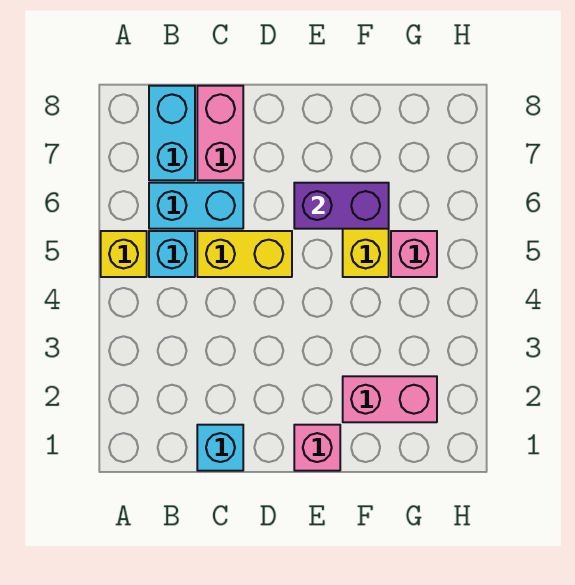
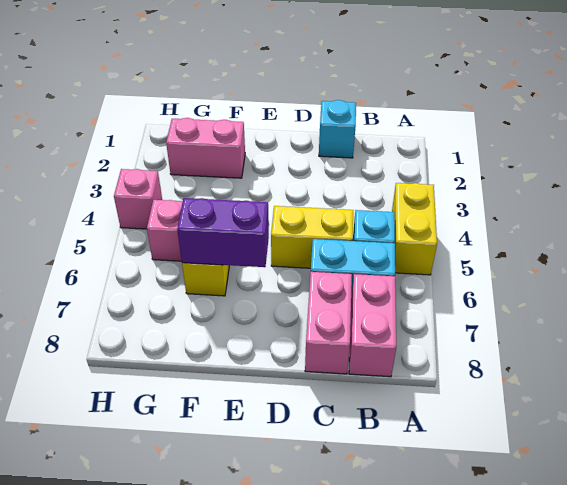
yellow 1x1 brick [101,231,147,277] -> yellow 1x2 brick [392,183,437,275]
cyan 1x2 brick [149,86,195,180] -> pink 1x2 brick [349,274,396,377]
pink 1x1 brick [294,425,340,471] -> pink 1x1 brick moved to [114,169,162,229]

